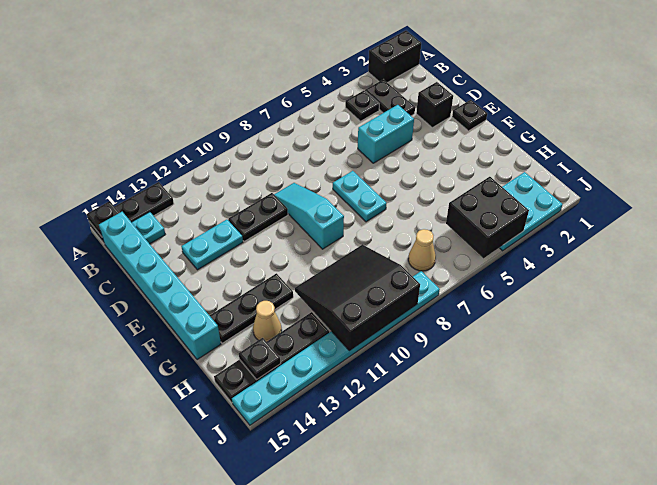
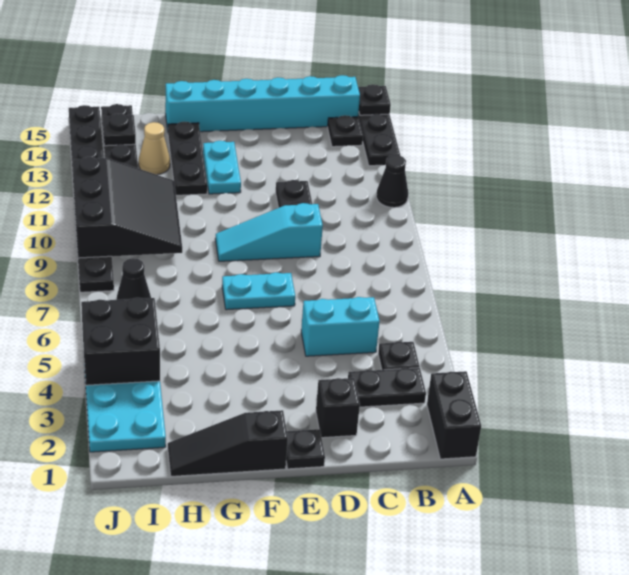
none -> black 1x1 cone [376,155,408,208]
cyan 1x1 plate [132,212,165,244] -> black 1x1 plate [328,115,363,147]
cyan 1x2 brick [358,105,414,163] -> cyan 1x2 brick turned to [301,297,380,356]
cyan 1x3 slope [274,183,344,249] -> cyan 1x3 slope turned to [215,203,323,261]
cyan 1x2 plate [181,220,243,270] -> cyan 1x2 plate moved to [203,141,241,194]
none -> black 1x3 slope [168,410,288,476]
tan 1x1 cone [408,229,436,271] -> black 1x1 cone [117,258,151,300]
cyan 1x8 plate [232,271,440,425] -> black 1x8 plate [69,105,114,292]

